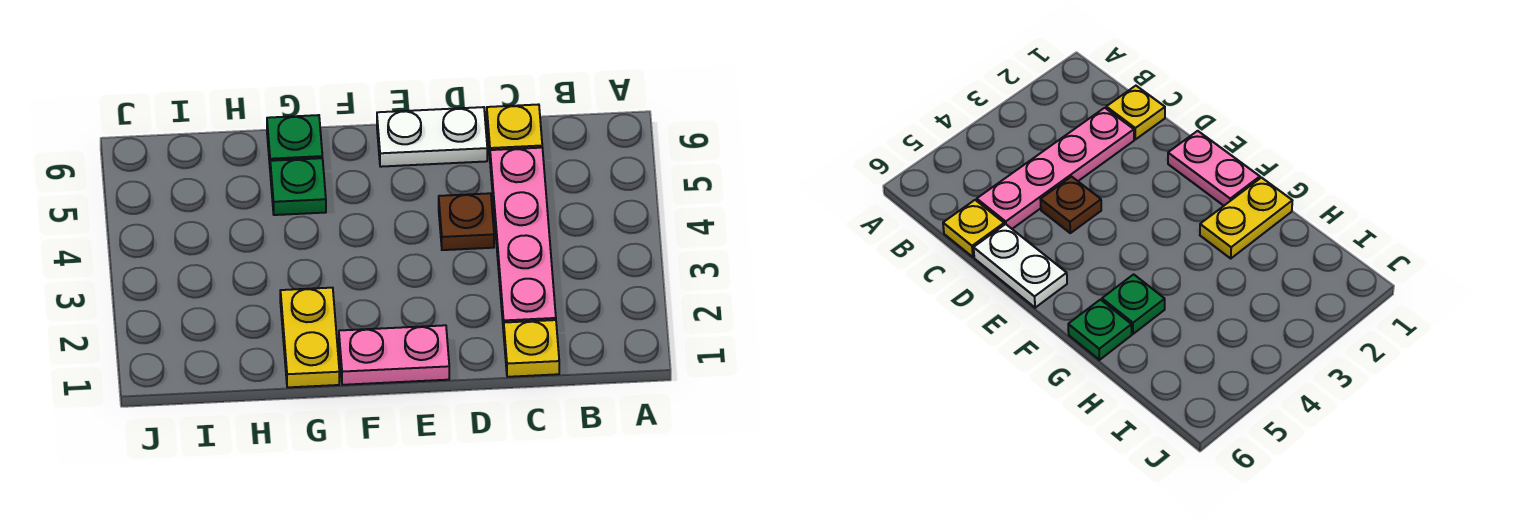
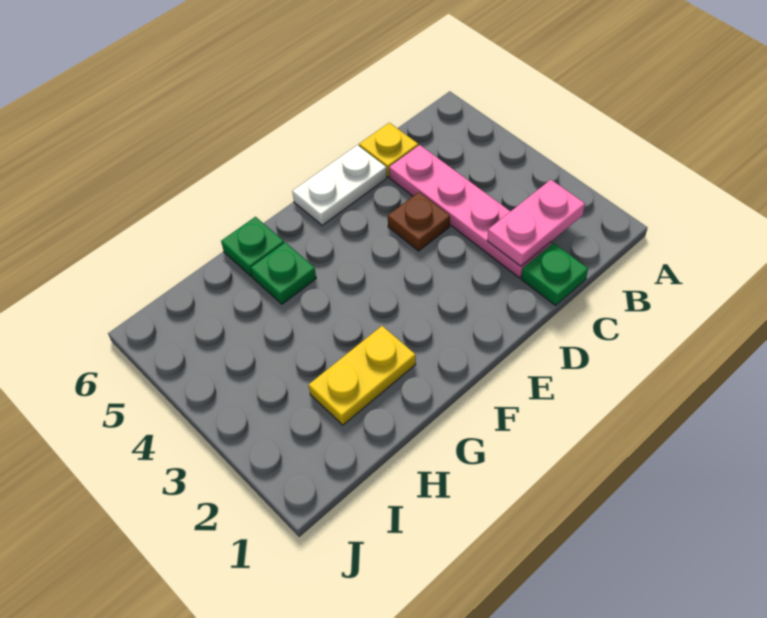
yellow 1x1 plate [504,320,559,377] -> green 1x1 plate [521,243,588,305]
pink 1x2 plate [339,325,449,385] -> pink 1x2 plate moved to [487,180,585,266]
yellow 1x2 plate [280,288,339,387] -> yellow 1x2 plate turned to [309,326,416,425]

